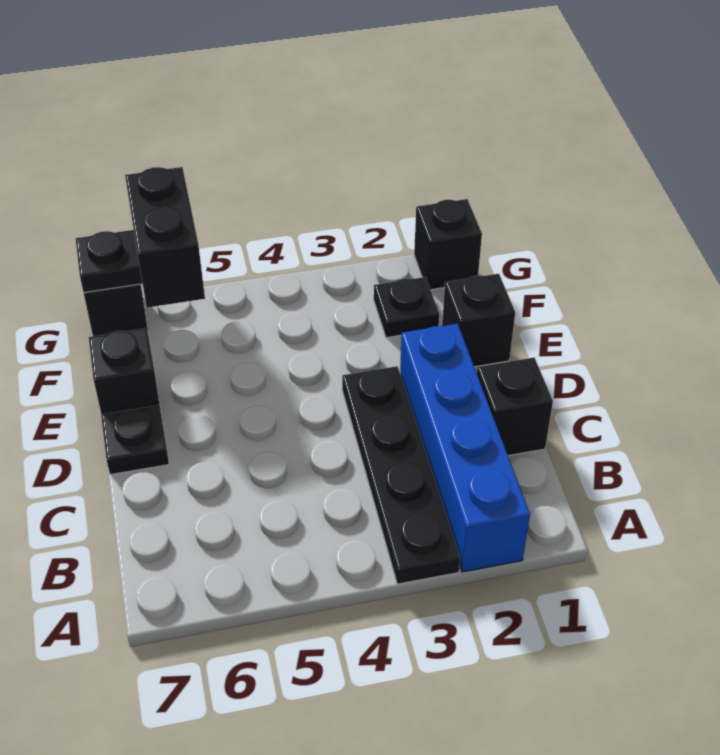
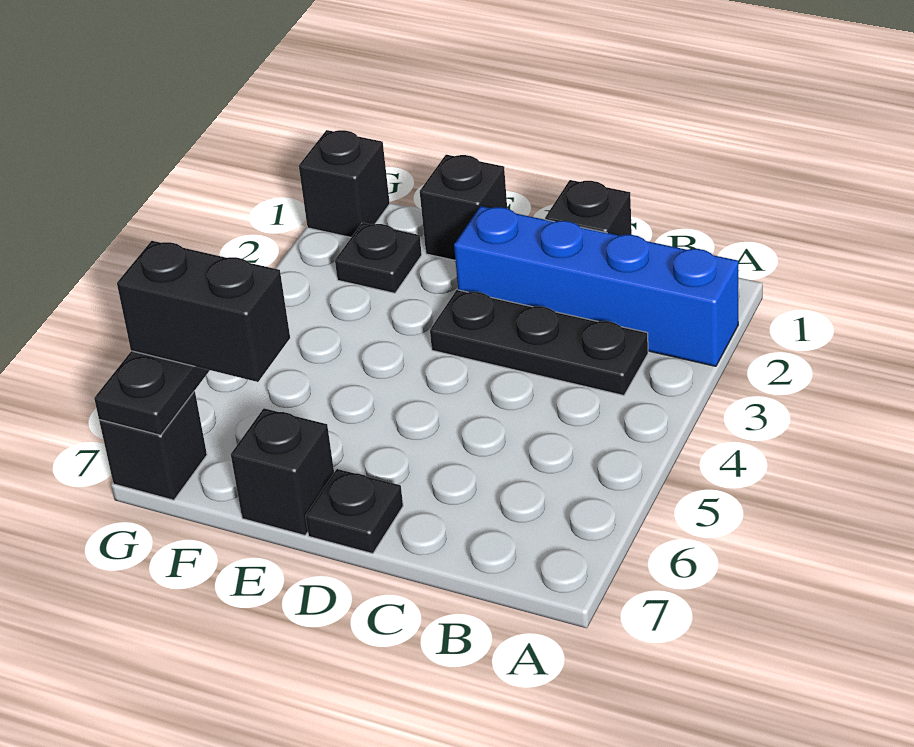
black 1x4 plate [342,366,460,584] -> black 1x3 plate [430,290,648,395]

